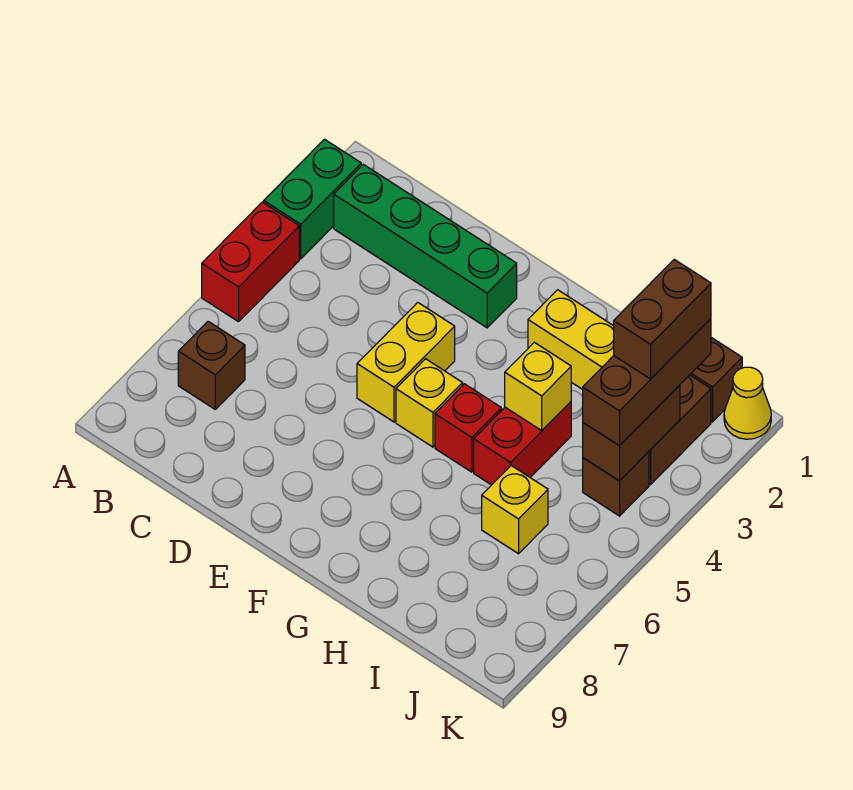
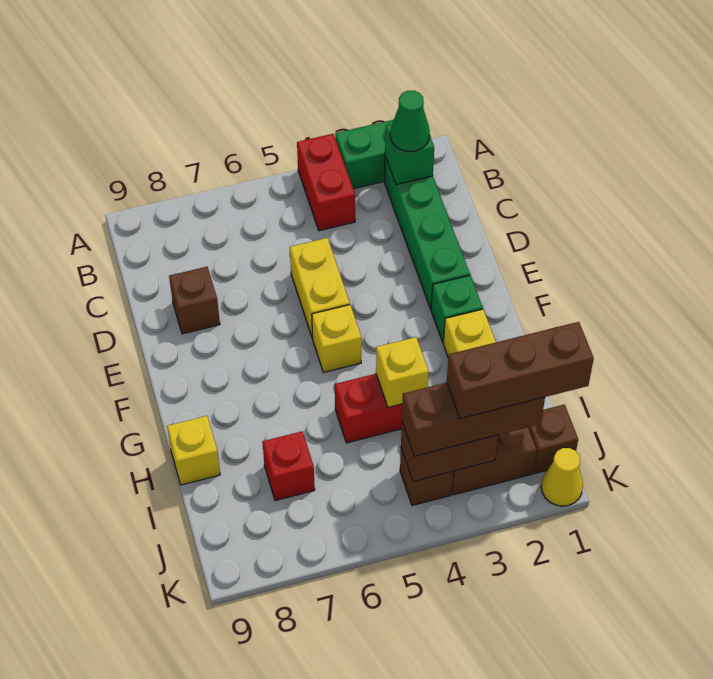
red 1x2 brick [202,202,299,322] -> red 1x2 brick turned to [297,134,355,231]
none -> green 1x1 brick [385,124,434,185]
none -> green 1x1 cone [390,91,430,152]
brown 1x1 brick [178,322,245,409] -> brown 1x1 brick moved to [169,267,220,334]
yellow 1x2 brick [357,302,455,422] -> yellow 1x2 brick turned to [290,238,350,338]
none -> green 1x1 brick [431,275,483,342]
red 1x1 brick [435,384,501,472] -> red 1x1 brick moved to [263,431,315,501]
yellow 1x1 brick [482,466,548,554] -> yellow 1x1 brick moved to [167,416,220,485]
brown 1x2 brick [614,259,711,379] -> brown 1x3 brick [447,322,594,419]

